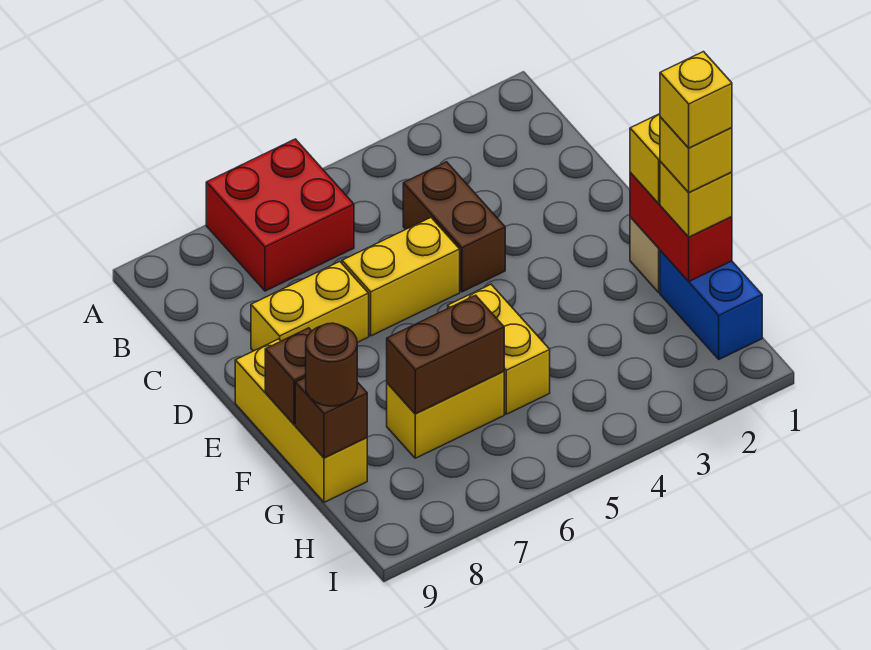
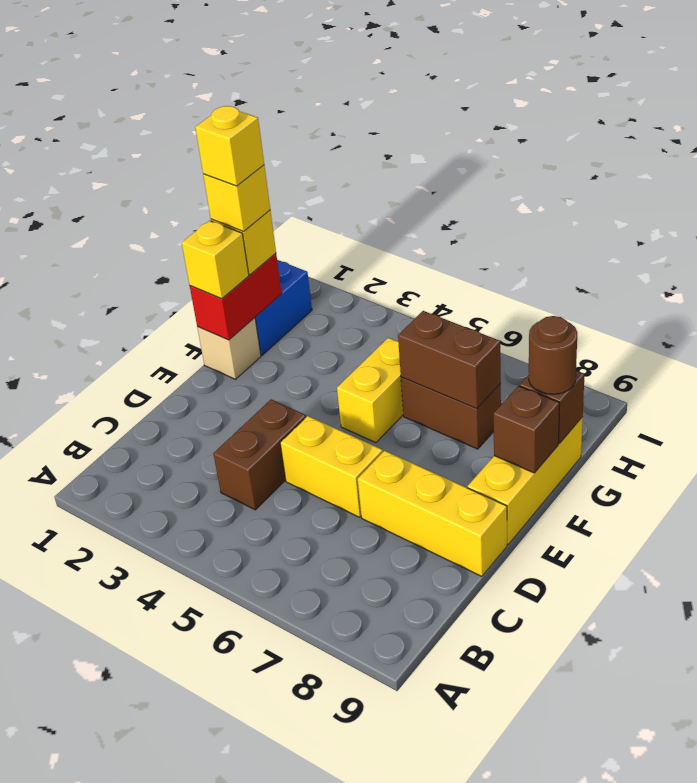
red 2x2 brick [206,139,354,291] -> none
yellow 1x2 brick [251,262,369,351] -> yellow 1x3 brick [358,451,507,576]
yellow 1x2 brick [387,371,504,458] -> brown 1x2 brick [401,377,501,449]

